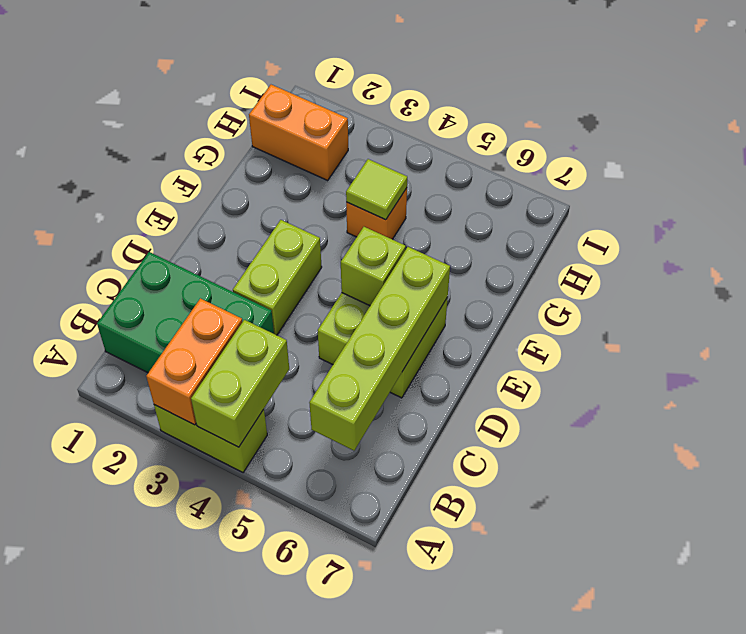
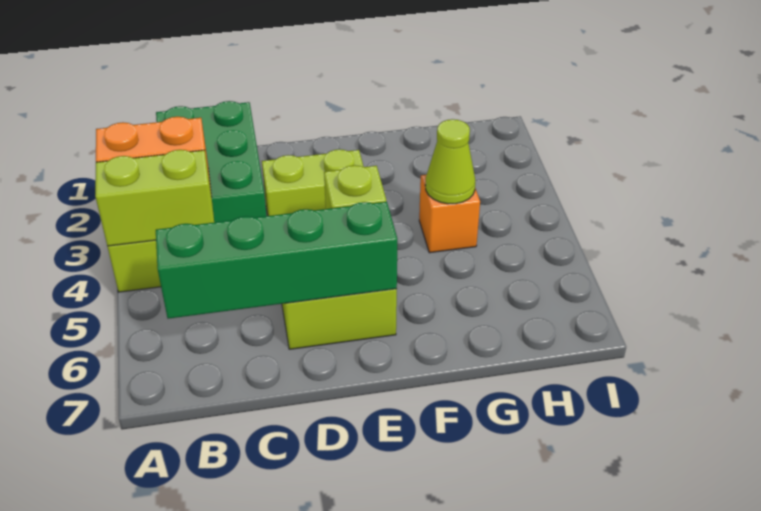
lime 1x4 brick [309,247,450,451] -> green 1x4 brick [156,202,397,319]
lime 1x1 tile [346,159,407,220] -> lime 1x1 cone [425,119,476,204]
orange 1x2 brick [249,85,348,180] -> none

